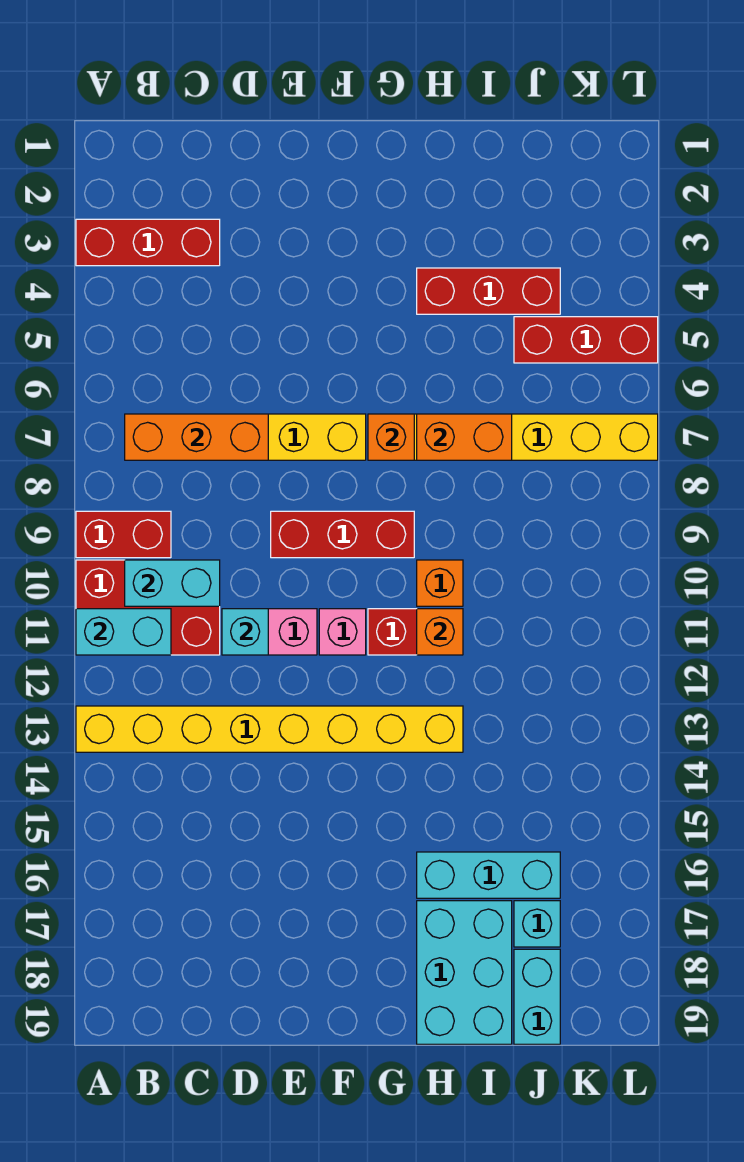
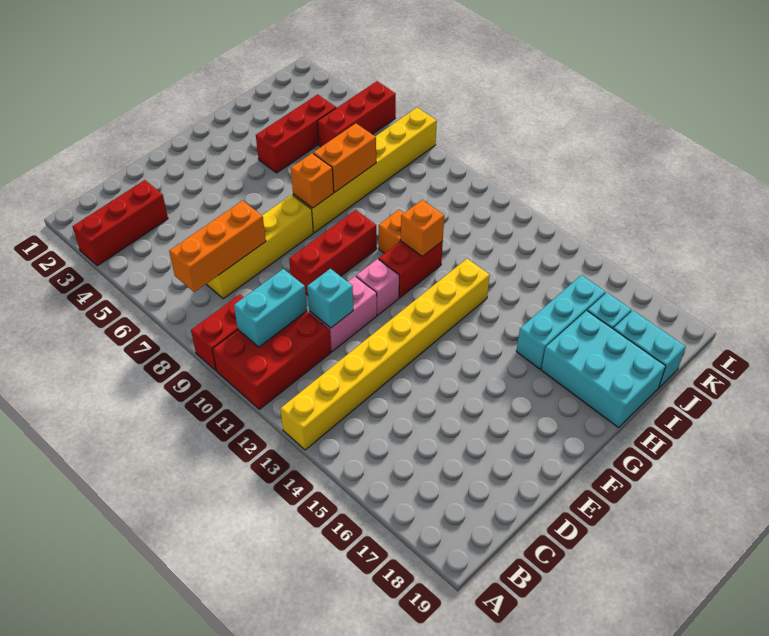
cyan 1x2 brick [76,609,171,655] -> none

